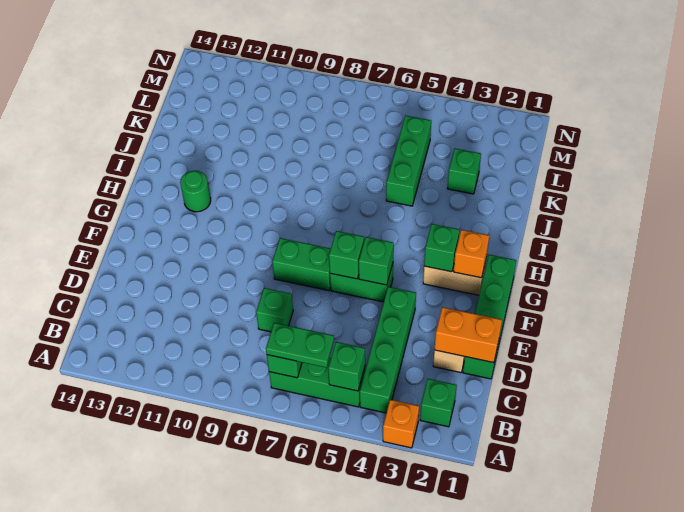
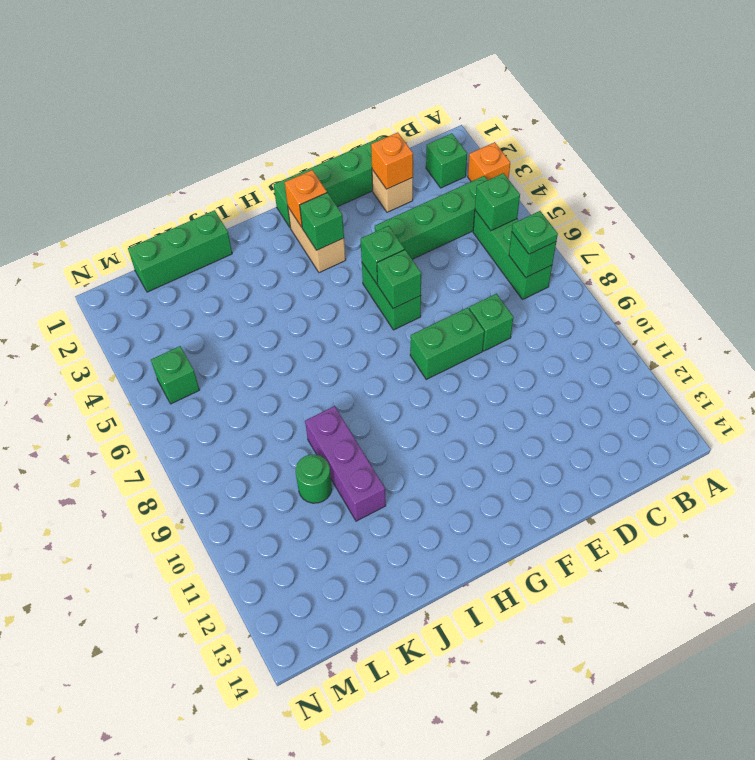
green 1x2 plate [266,323,334,367] -> green 1x1 plate [512,211,558,254]
orange 1x2 brick [435,307,502,363] -> orange 1x1 brick [371,132,413,189]
green 1x2 brick [272,238,331,290] -> green 1x2 brick turned to [410,308,484,379]
green 1x1 round brick [180,171,211,212] -> green 1x1 round brick moved to [296,455,332,503]
green 1x3 brick [386,116,431,206] -> green 1x3 brick moved to [128,210,232,292]
none -> purple 1x3 brick [305,406,386,521]
green 1x1 brick [447,148,481,194] -> green 1x1 brick moved to [151,346,199,404]

